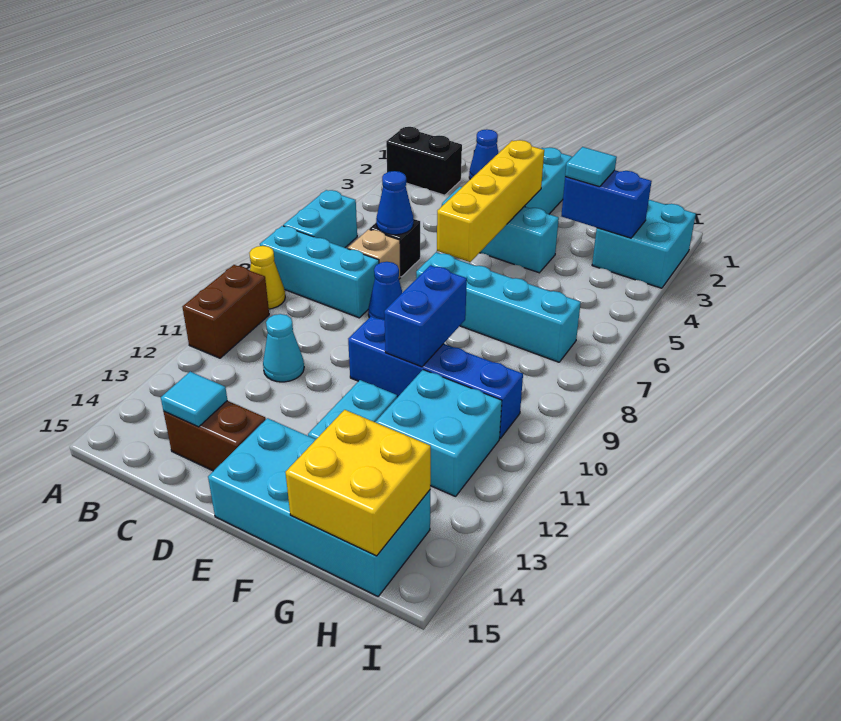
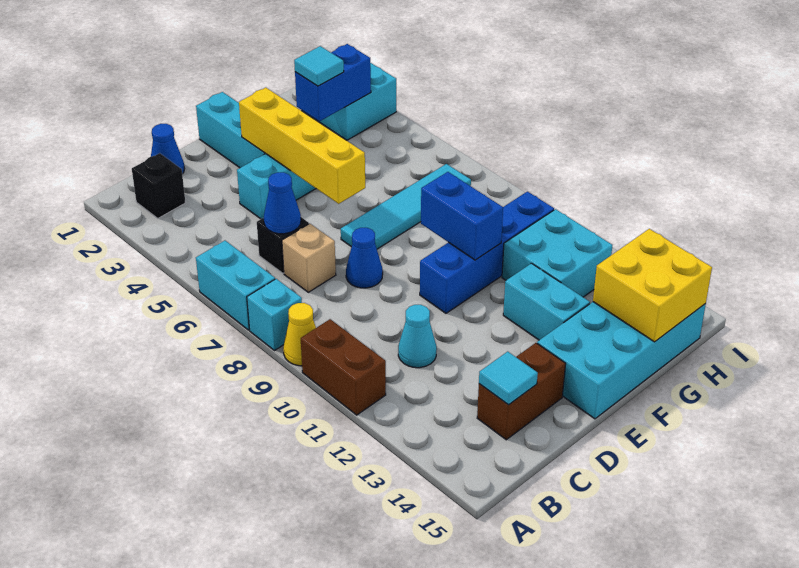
black 1x2 brick [386,127,462,195] -> black 1x1 brick [132,153,186,218]
cyan 1x3 brick [260,226,379,318] -> cyan 1x1 brick [247,279,302,351]
cyan 1x4 brick [416,252,581,362] -> cyan 1x4 tile [341,164,471,249]

